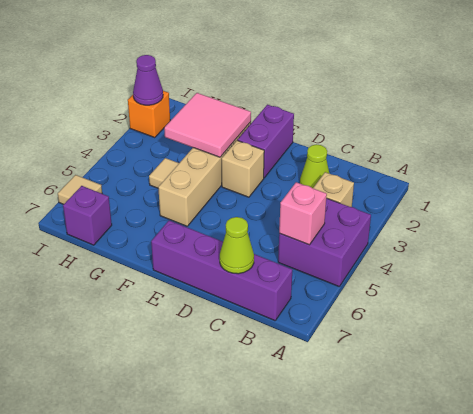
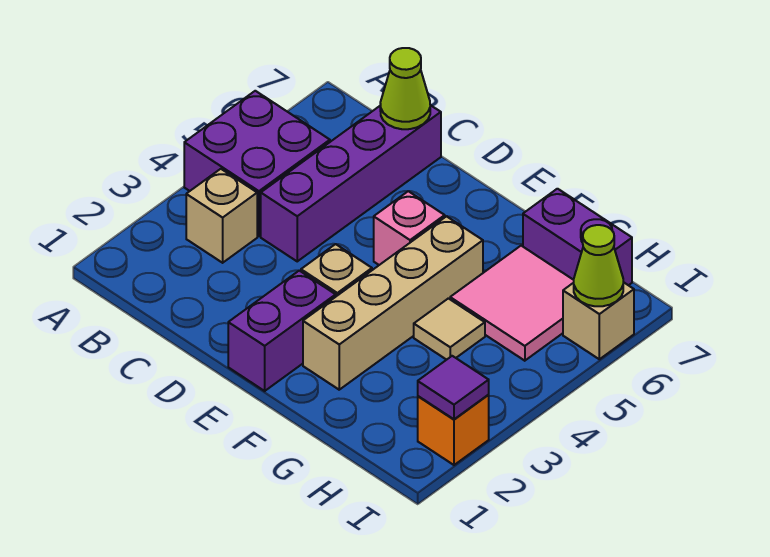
pink 1x1 brick [279,182,327,245] -> pink 1x1 brick moved to [374,191,445,265]
purple 1x4 brick [151,220,292,321] -> purple 1x4 brick turned to [261,105,441,261]
lime 1x1 cone [300,144,329,188] -> lime 1x1 cone moved to [574,225,623,306]
pink 2x2 tile [164,93,251,157] -> pink 2x2 tile moved to [450,246,574,361]
purple 1x1 brick [63,186,112,245] -> purple 1x2 brick [523,189,632,285]
purple 1x1 cone [133,55,163,105] -> purple 1x1 tile [418,356,489,419]
tan 1x1 tile [58,175,102,204] -> tan 1x1 brick [563,282,634,359]

